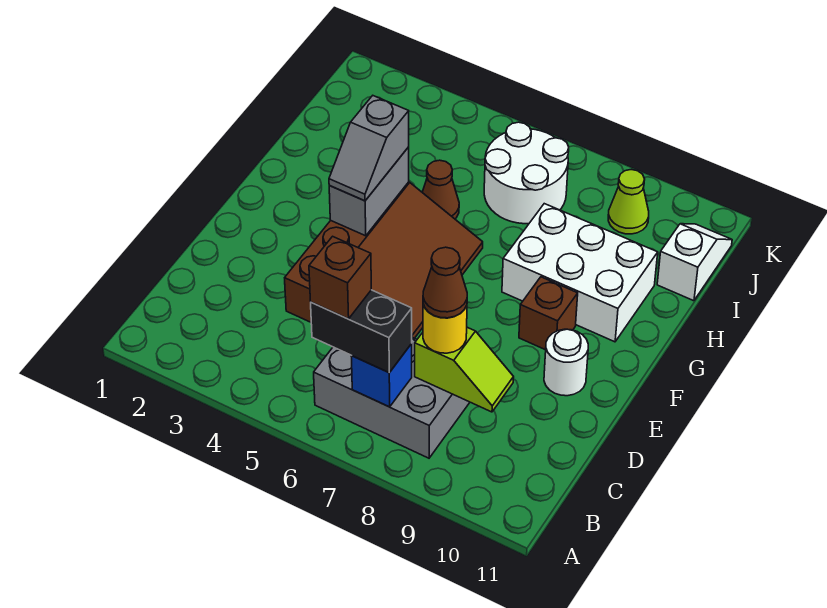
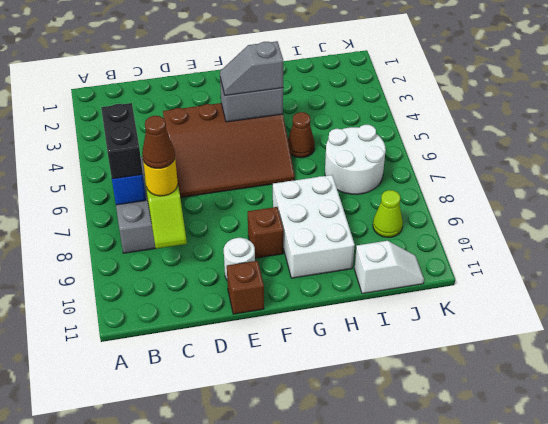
brown 1x1 brick [309,236,371,319] -> brown 1x1 brick moved to [227,261,264,314]

